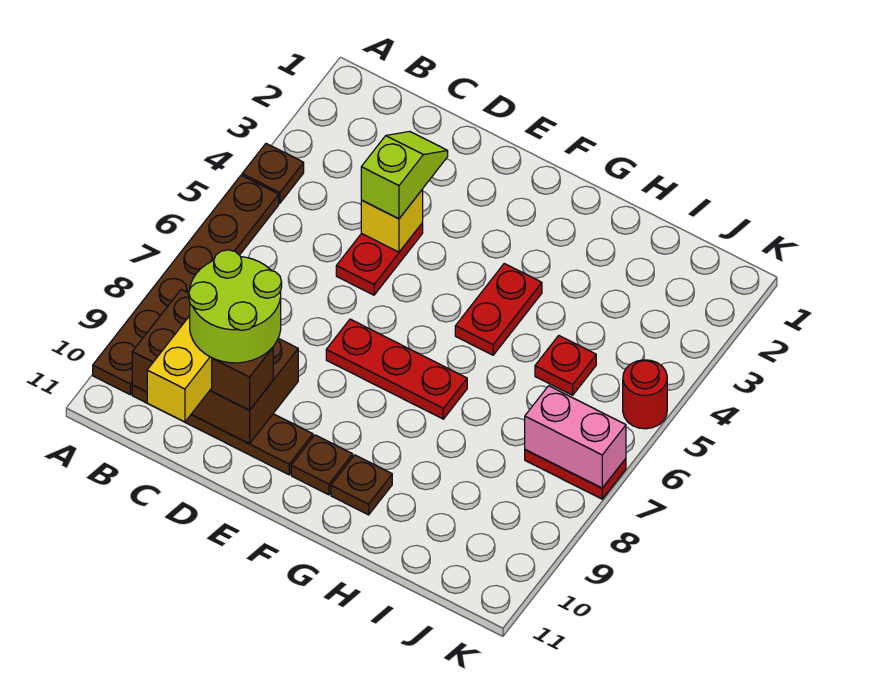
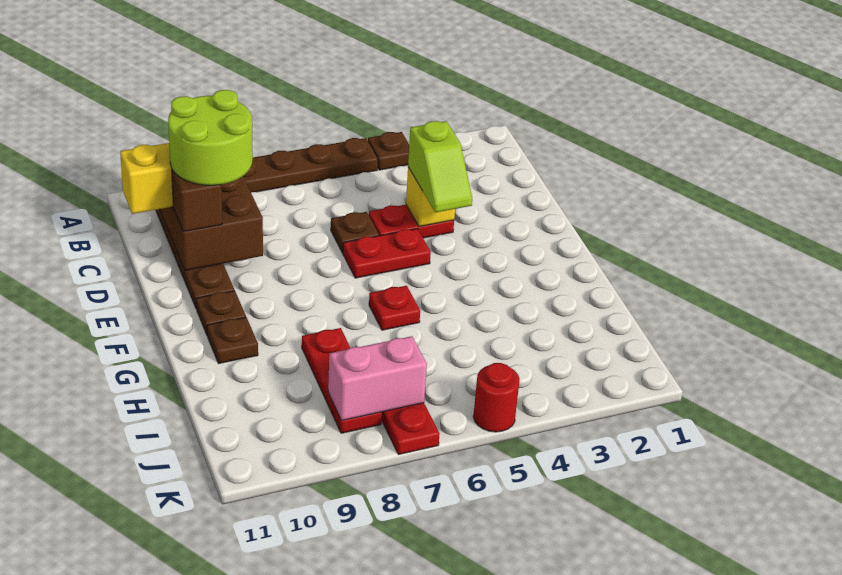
lime 1x2 slope [361,131,448,219] -> lime 1x2 slope turned to [408,121,472,212]
none -> brown 1x1 plate [331,212,379,253]
red 1x3 plate [326,319,467,419] -> red 1x3 plate moved to [302,328,382,433]
red 1x2 plate [455,264,542,355] -> red 1x2 plate moved to [343,229,431,278]
red 1x1 plate [535,336,596,395] -> red 1x1 plate moved to [369,286,420,330]
pink 1x2 brick [525,386,626,488] -> pink 1x2 brick turned to [328,336,427,421]

